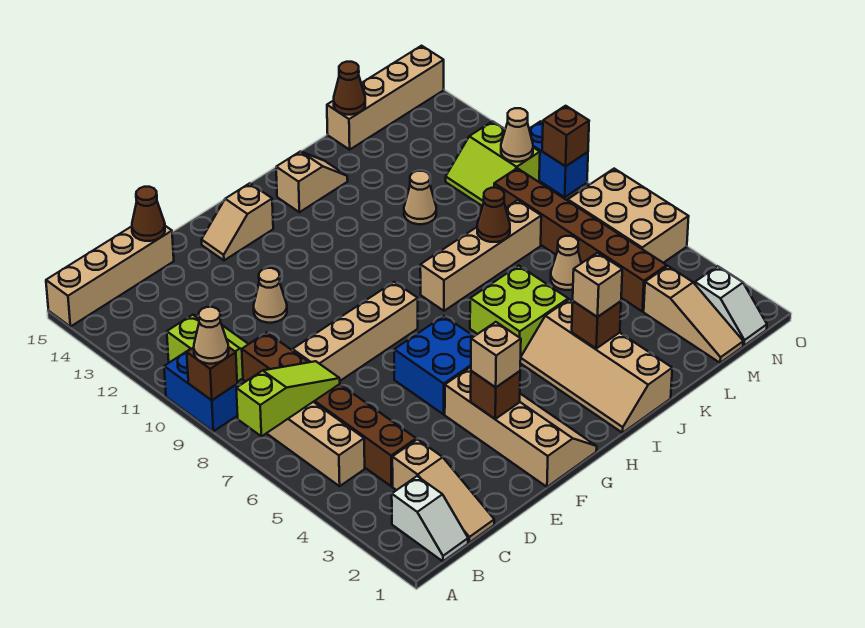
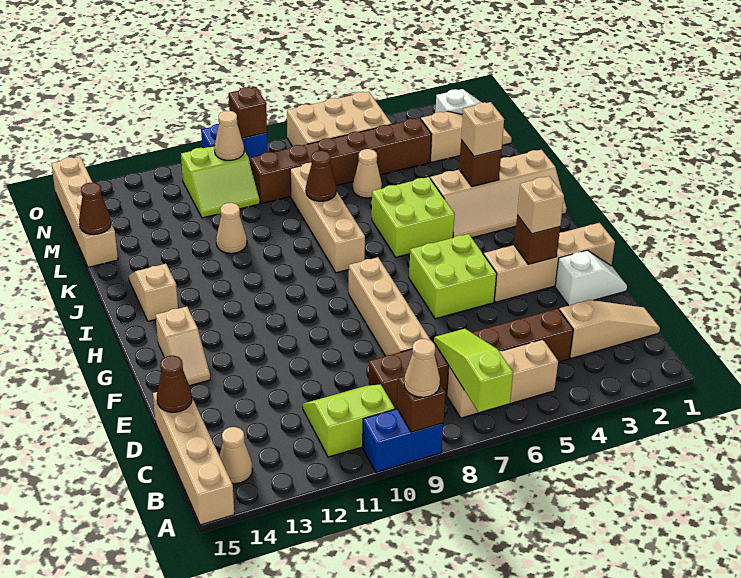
white 1x2 slope [392,476,468,561] -> white 1x2 slope moved to [555,250,627,306]
tan 1x1 cone [254,268,287,323] -> tan 1x1 cone moved to [219,427,253,484]
blue 2x2 brick [394,316,474,414] -> lime 2x2 brick [409,234,497,319]

